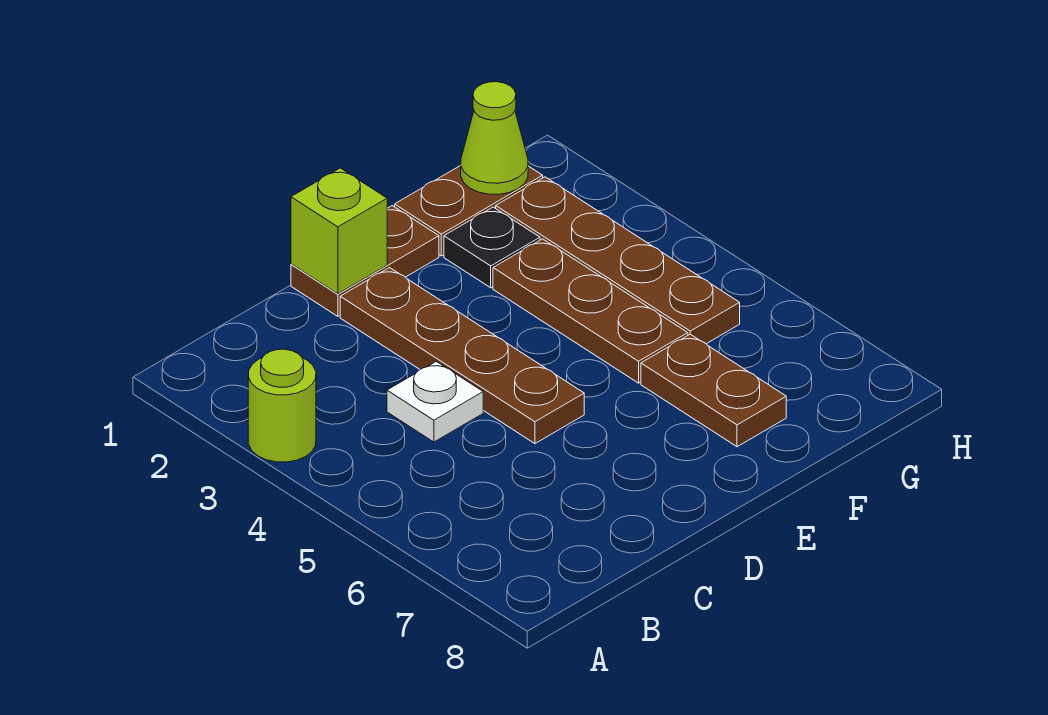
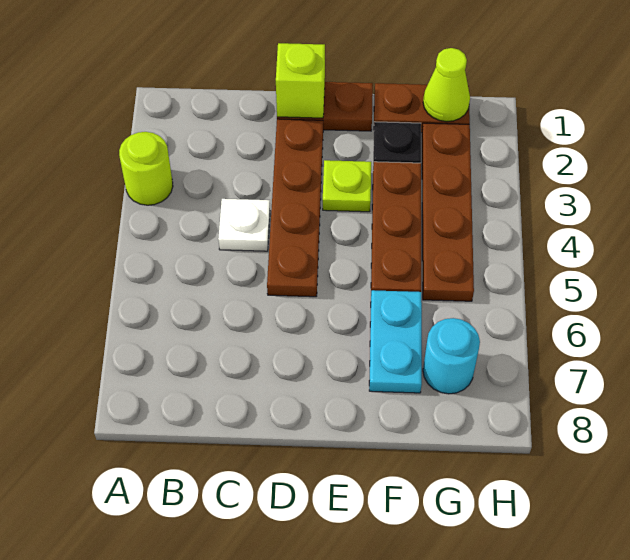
none -> lime 1x1 plate [323,160,371,212]
brown 1x2 plate [641,334,786,447] -> cyan 1x2 plate [369,290,422,393]
none -> cyan 1x1 round brick [423,318,480,394]

